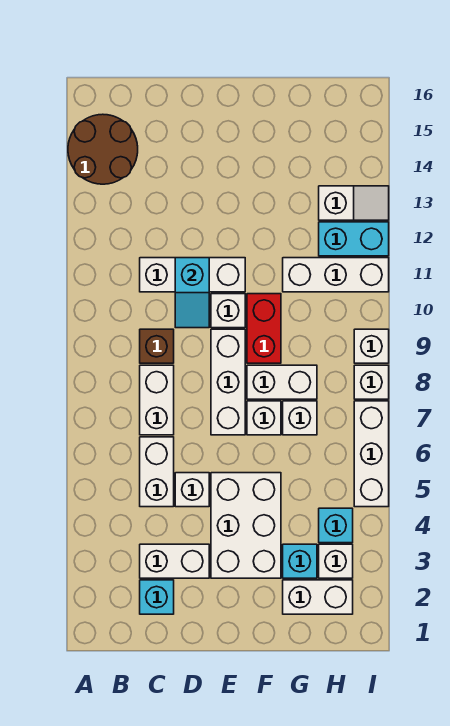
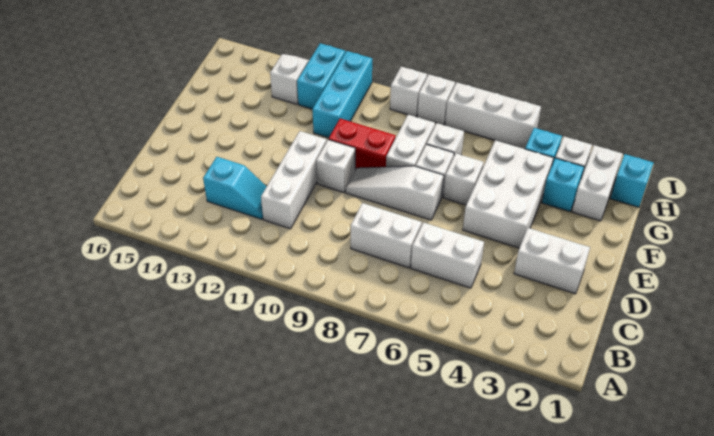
brown 2x2 round brick [68,114,138,184] -> none
cyan 1x1 brick [140,580,174,614] -> cyan 1x1 brick moved to [610,154,654,207]
white 1x2 brick [140,544,209,578] -> white 1x2 brick turned to [514,228,590,294]
brown 1x1 brick [140,329,174,363] -> none
white 1x1 brick [175,473,209,507] -> white 1x1 brick moved to [443,153,484,205]
cyan 1x2 slope [175,258,209,328] -> cyan 1x2 slope moved to [203,157,267,219]
white 2x3 brick [211,473,281,578] -> white 2x3 brick turned to [463,140,553,248]
white 1x3 brick [211,329,245,435] -> white 1x3 slope [346,166,444,220]
white 1x3 brick [283,258,389,292] -> cyan 1x3 brick [312,51,372,138]

